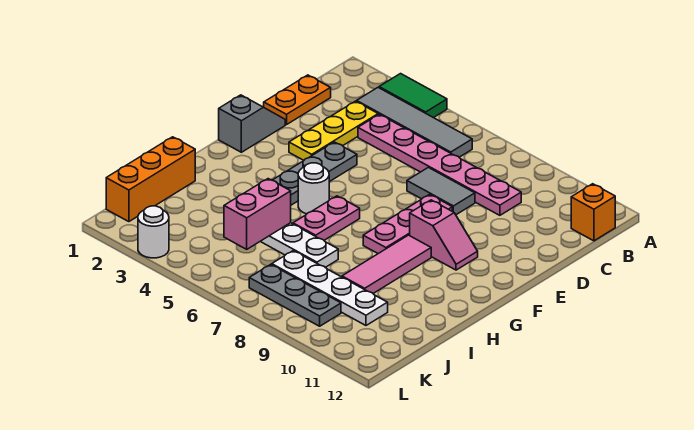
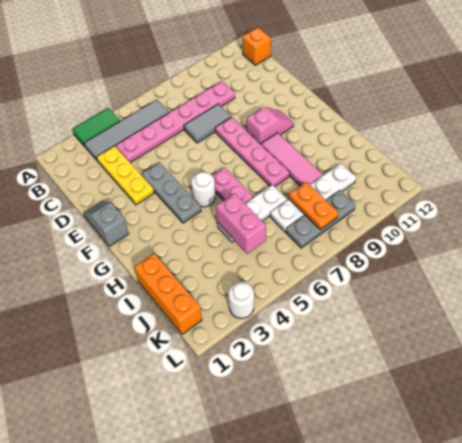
orange 1x2 plate [264,75,331,125] -> orange 1x2 plate moved to [289,182,338,230]
pink 1x3 plate [363,194,452,254] -> pink 1x4 plate [215,117,289,187]

